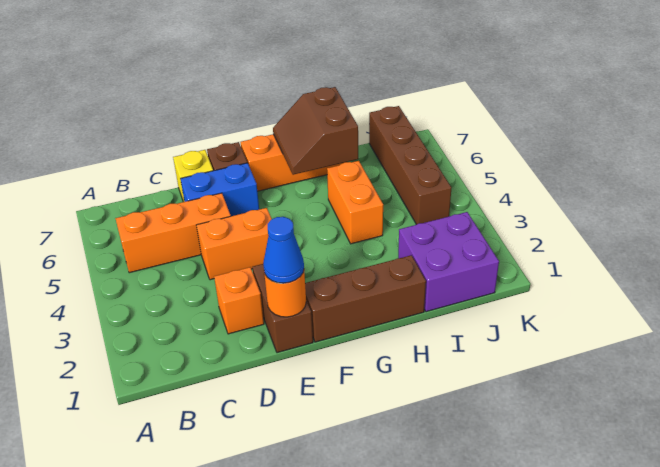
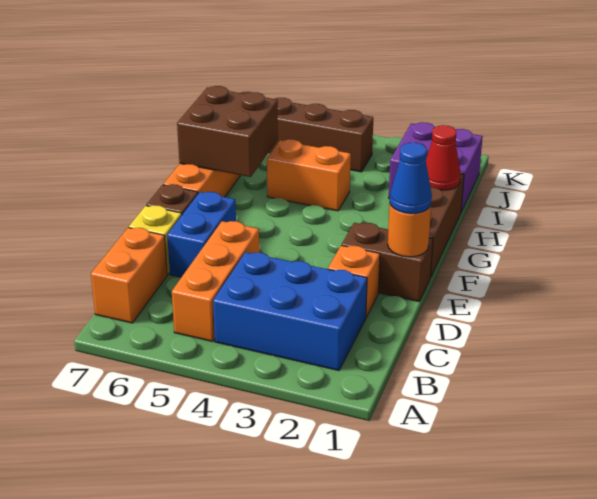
none -> blue 2x3 brick [213,252,367,371]
orange 1x2 brick [196,208,272,280] -> orange 1x2 brick moved to [91,228,167,323]
brown 2x2 slope [273,87,358,175] -> brown 2x2 brick [177,86,278,177]
none -> red 1x1 cone [426,125,461,190]

